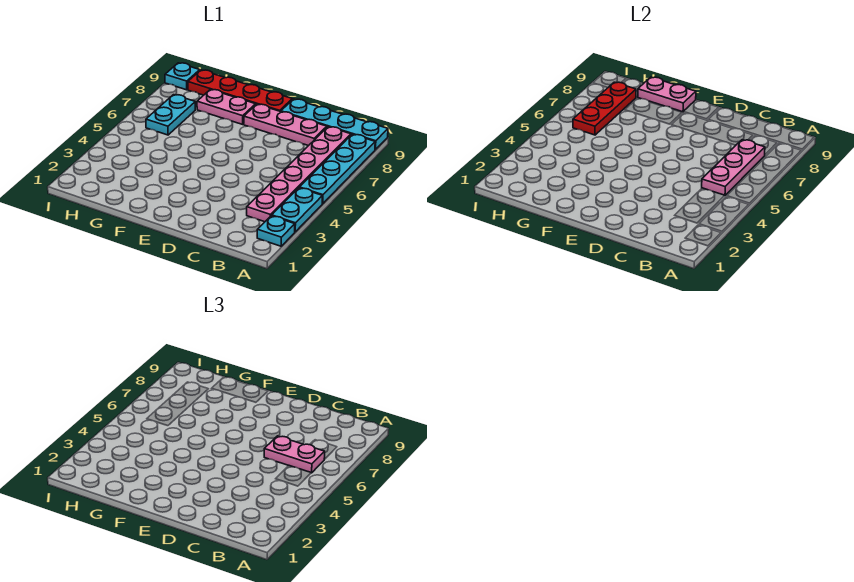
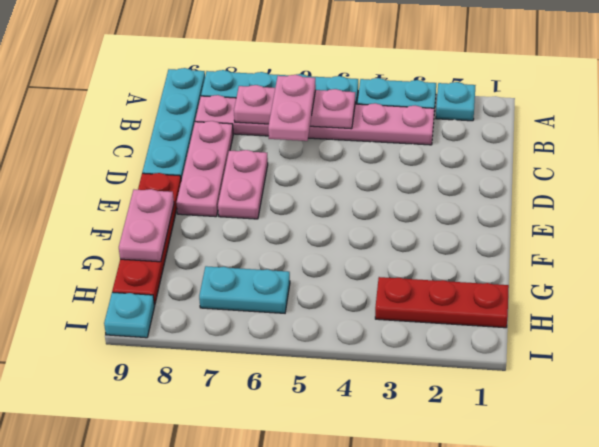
pink 1x2 plate [197,89,256,124] -> pink 1x2 plate moved to [218,150,268,219]
red 1x3 plate [573,82,636,135] -> red 1x3 plate moved to [375,277,509,328]

